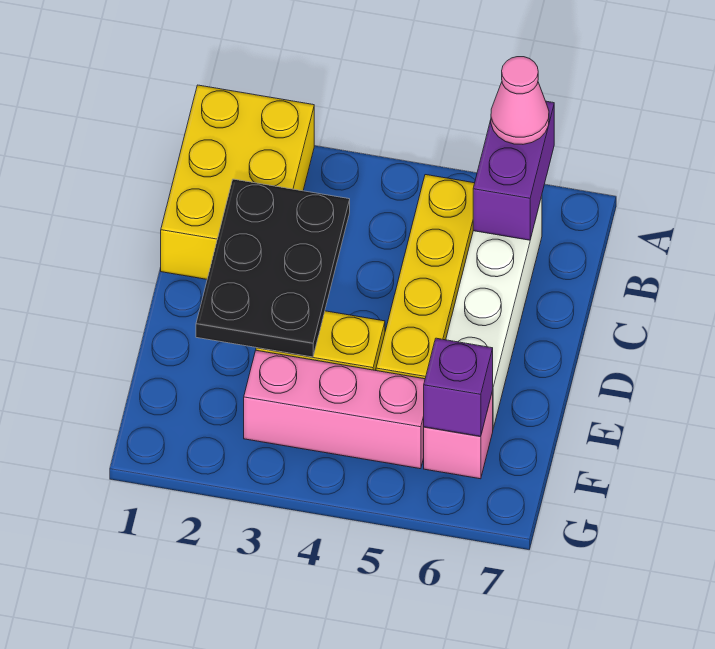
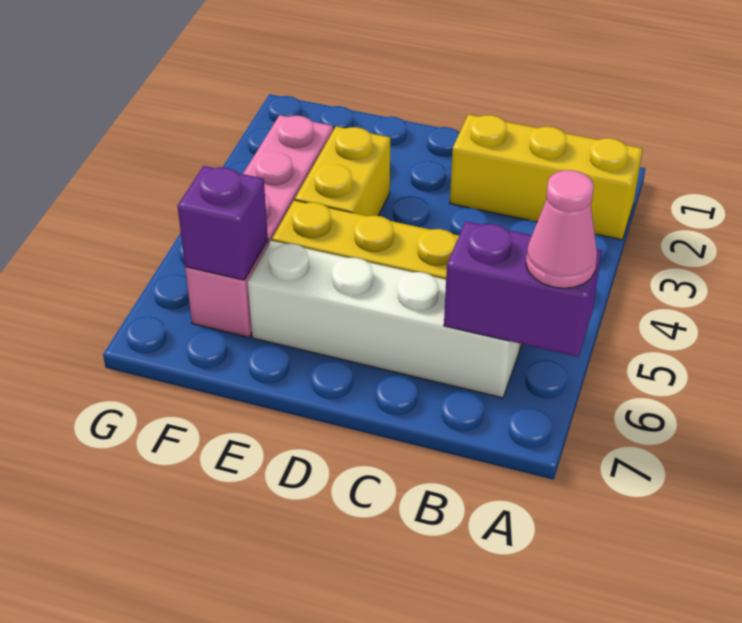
yellow 2x3 brick [161,85,314,279] -> yellow 1x3 brick [450,115,643,240]
black 2x3 plate [196,179,350,357] -> none

